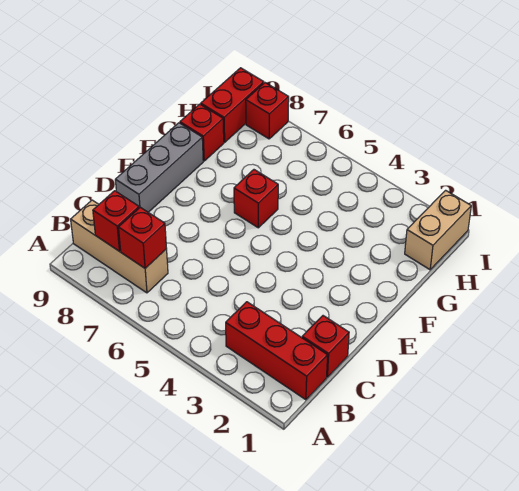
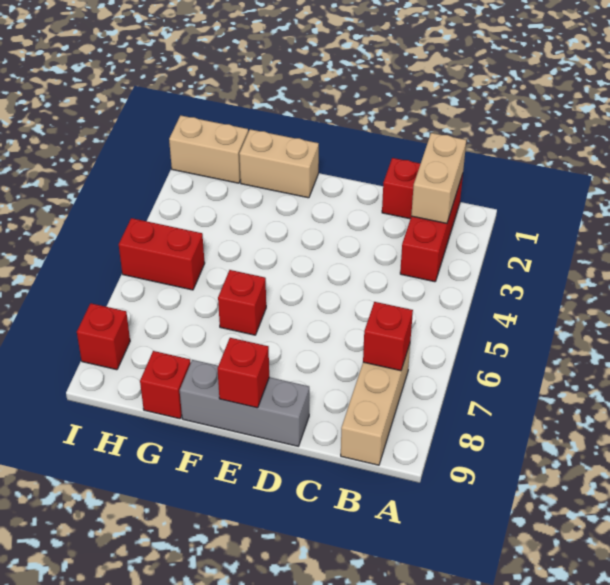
none -> tan 1x2 brick [411,133,466,223]
red 1x1 brick [93,191,139,251] -> red 1x1 brick moved to [217,338,269,408]
none -> tan 1x2 brick [239,129,319,198]
red 1x2 brick [201,68,264,142] -> red 1x2 brick moved to [119,218,205,290]

